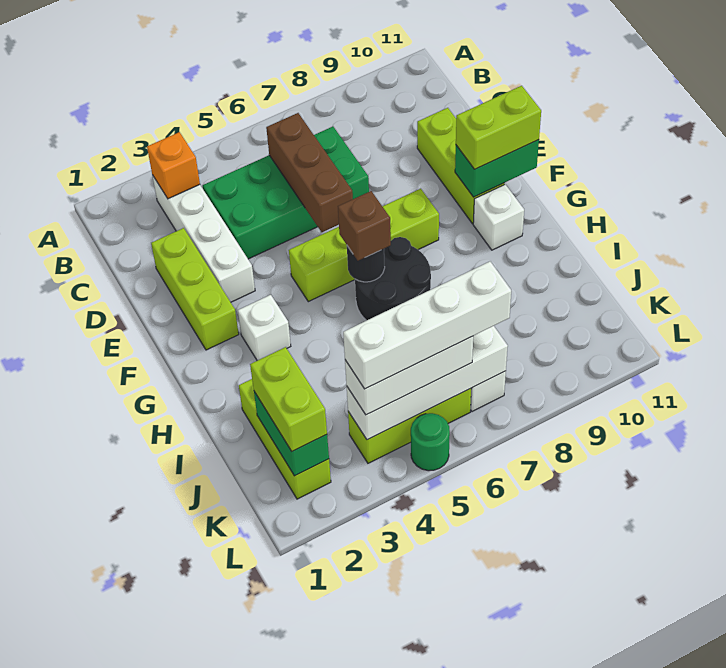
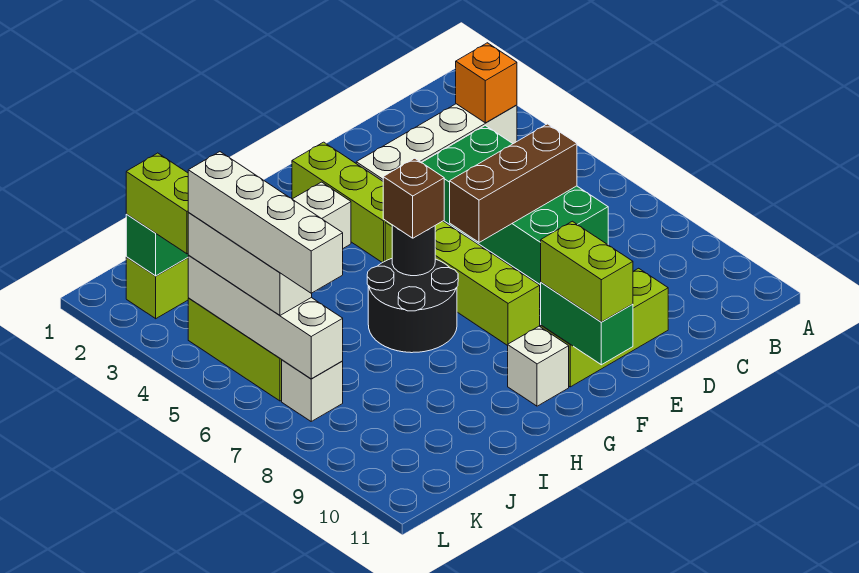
lime 1x3 brick [151,228,239,350] -> lime 1x3 brick turned to [292,142,387,263]
lime 1x2 brick [250,347,327,451] -> lime 1x2 brick turned to [126,153,188,254]
green 1x1 round brick [411,413,450,471] -> none

